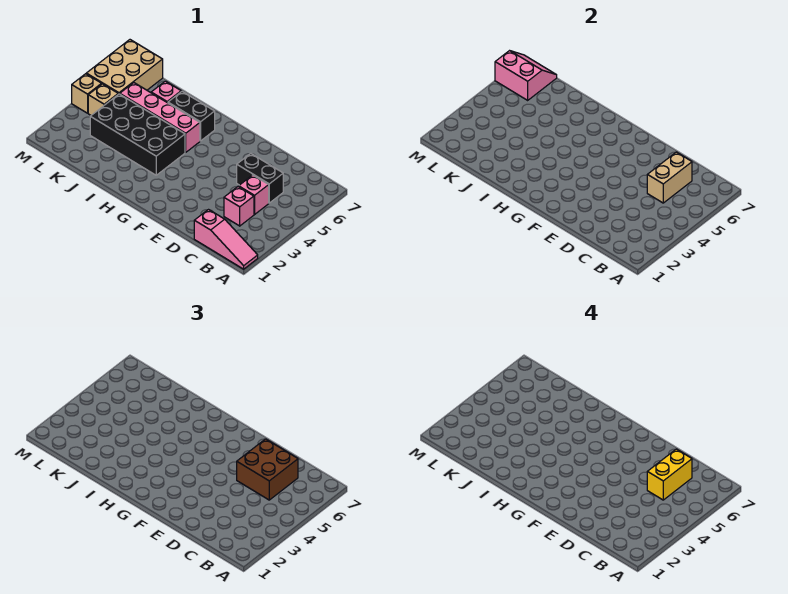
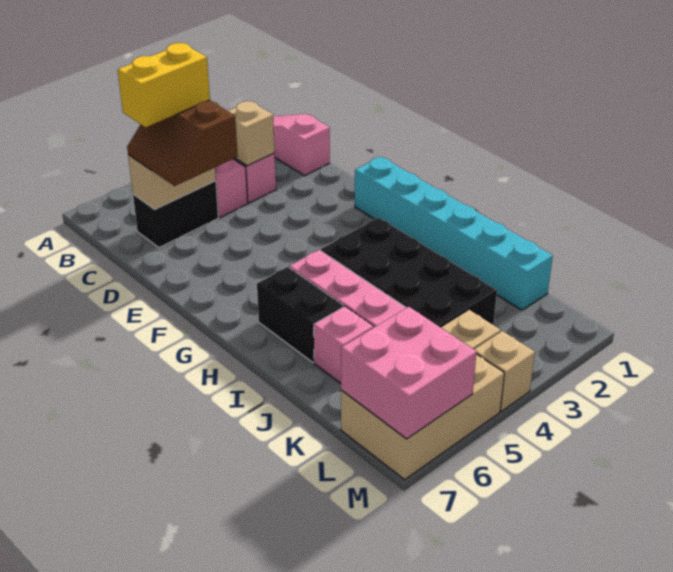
none -> tan 1x1 brick [228,101,275,166]
black 1x2 brick [237,154,283,203] -> black 1x2 brick turned to [133,181,218,247]
brown 2x2 brick [237,439,298,500] -> brown 2x2 slope [127,100,238,186]
none -> cyan 1x6 brick [355,157,553,310]
pink 2x2 slope [495,51,557,100] -> pink 2x2 brick [341,307,477,439]

